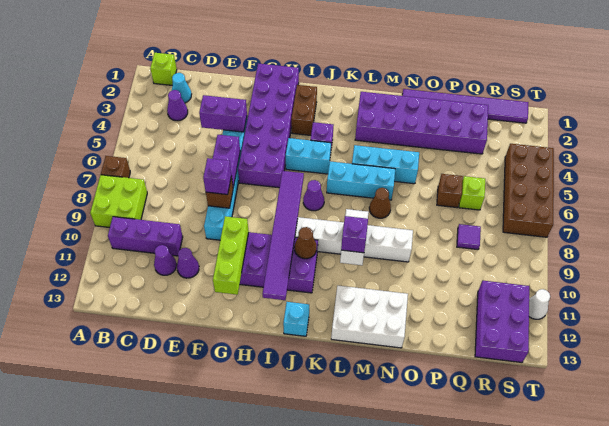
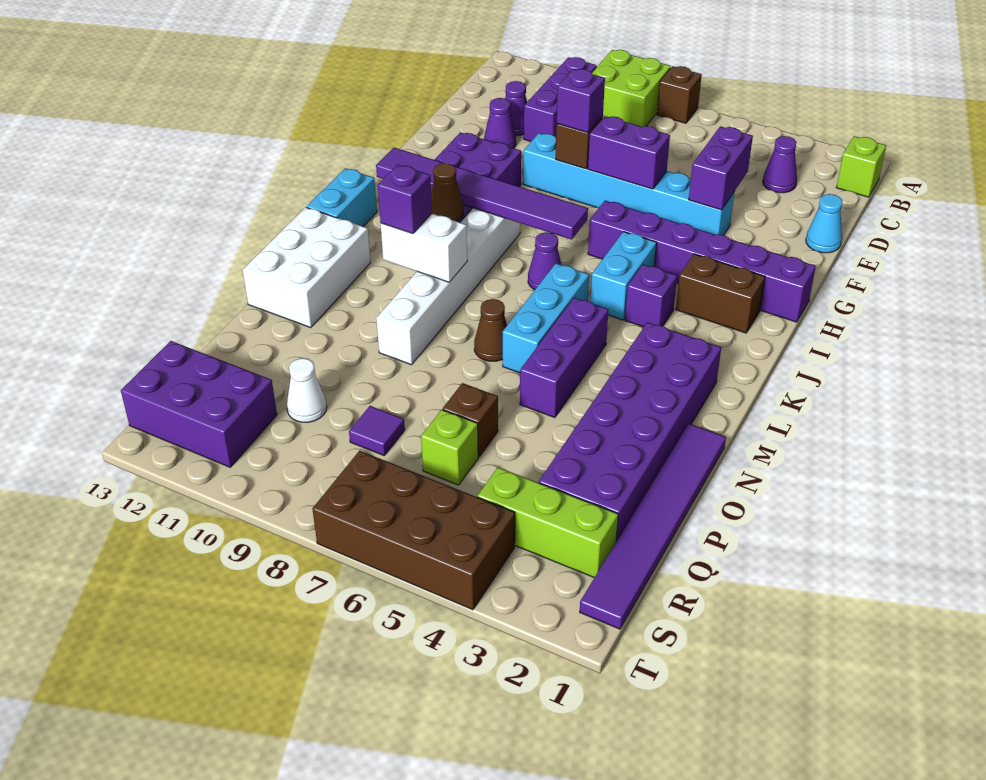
cyan 1x1 cone [172,73,192,103] -> cyan 1x1 cone moved to [806,194,842,253]
purple 2x6 brick [238,63,299,188] -> purple 1x6 brick [588,201,816,322]
lime 1x3 brick [213,216,249,295] -> lime 1x3 brick moved to [478,467,618,578]
cyan 1x1 brick [283,302,309,336] -> cyan 1x2 brick [307,168,377,226]
cyan 1x3 brick [352,145,419,184] -> purple 1x3 brick [520,298,608,418]
white 1x1 cone [529,289,550,319] -> white 1x1 cone moved to [287,358,327,422]

